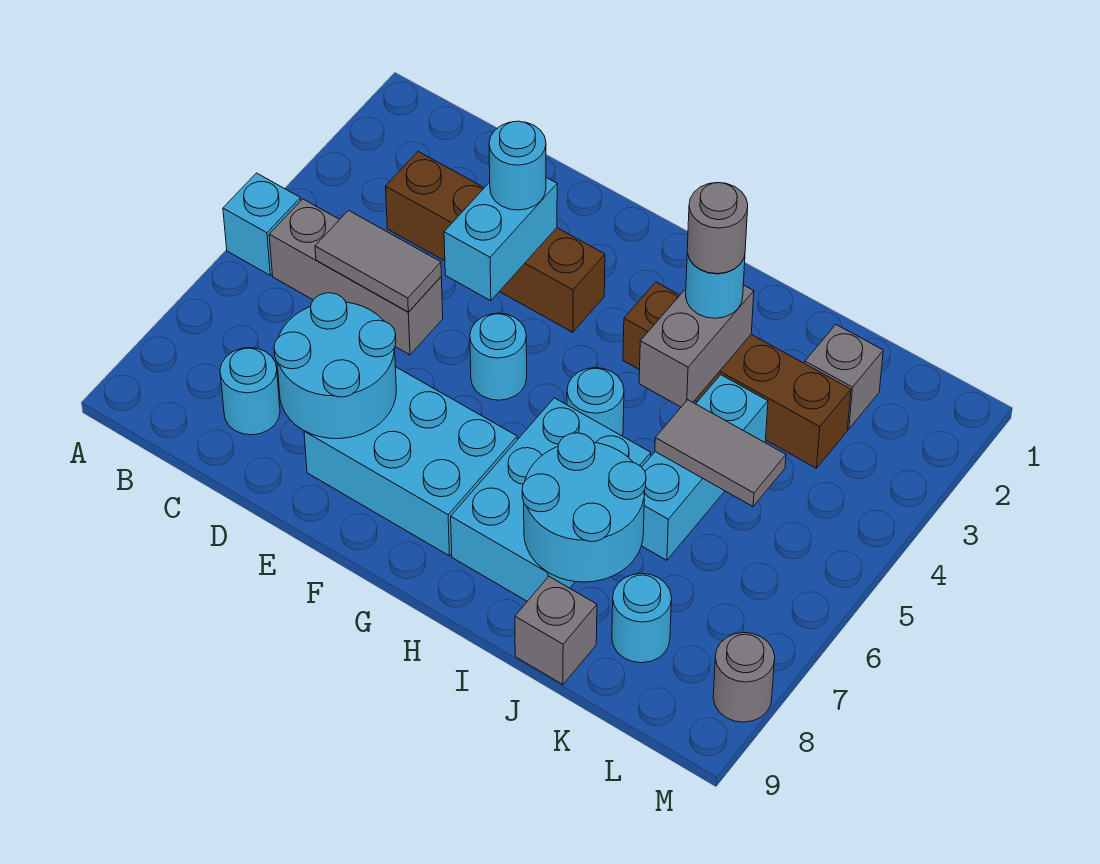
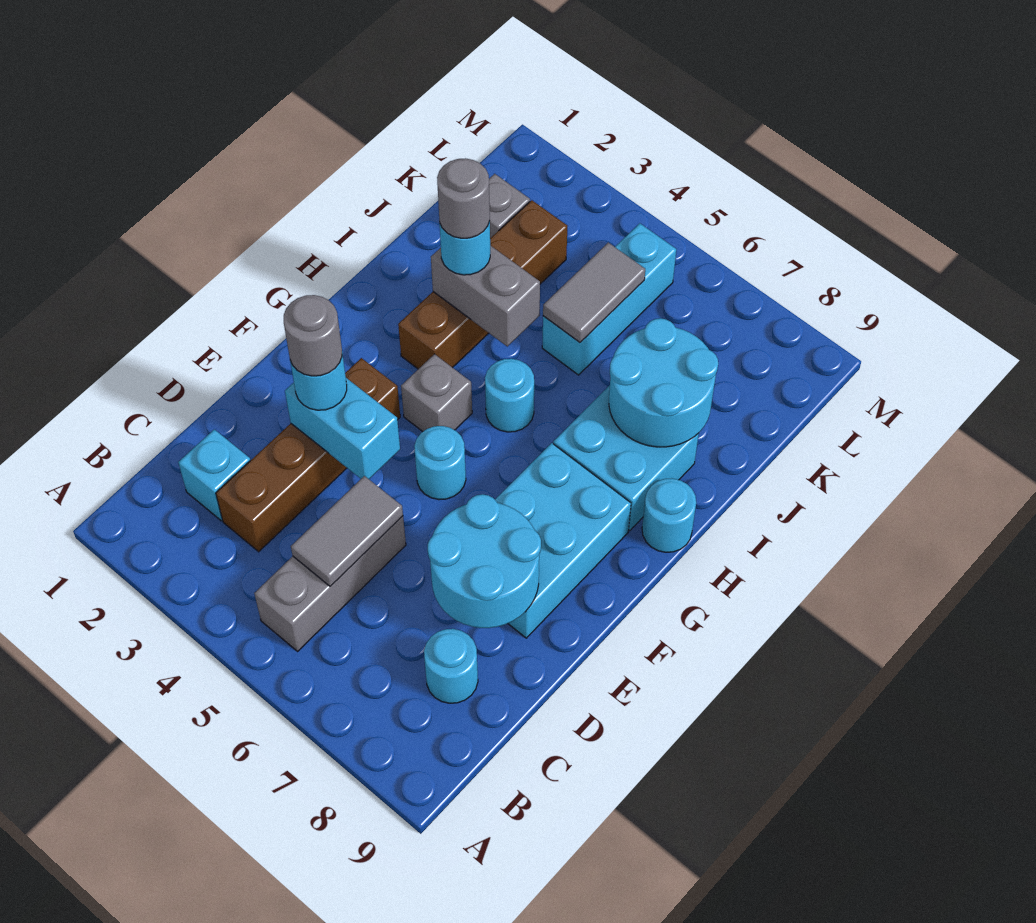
cyan 1x1 brick [223,173,301,275] -> cyan 1x1 brick moved to [178,429,250,521]
cyan 2x3 brick [451,398,651,601] -> cyan 2x2 brick [553,385,699,530]
cyan 1x3 brick [641,375,768,560] -> cyan 1x3 brick turned to [542,223,676,375]
grey 1x1 brick [515,577,597,685] -> grey 1x1 brick moved to [401,354,472,432]
cyan 1x1 round brick [612,573,672,663] -> cyan 1x1 round brick moved to [642,478,696,552]
grey 1x1 round brick [713,633,775,722] -> grey 1x1 round brick moved to [284,295,342,376]

